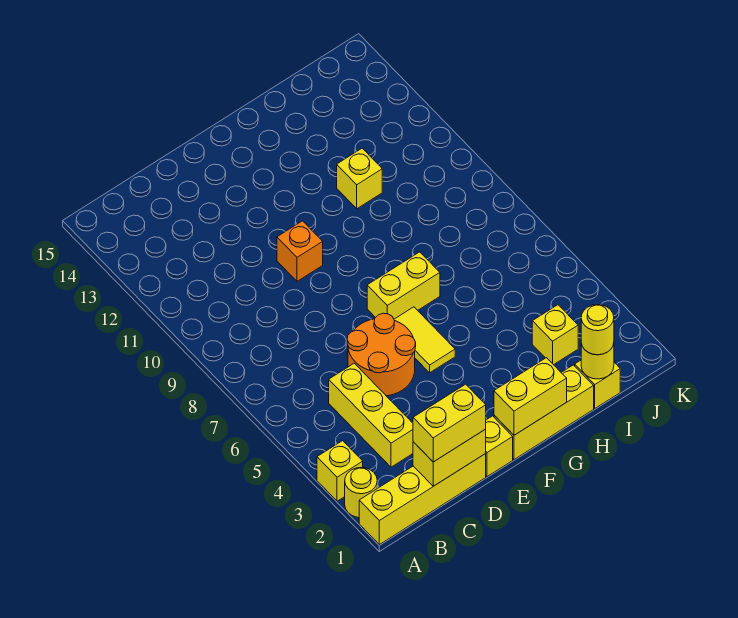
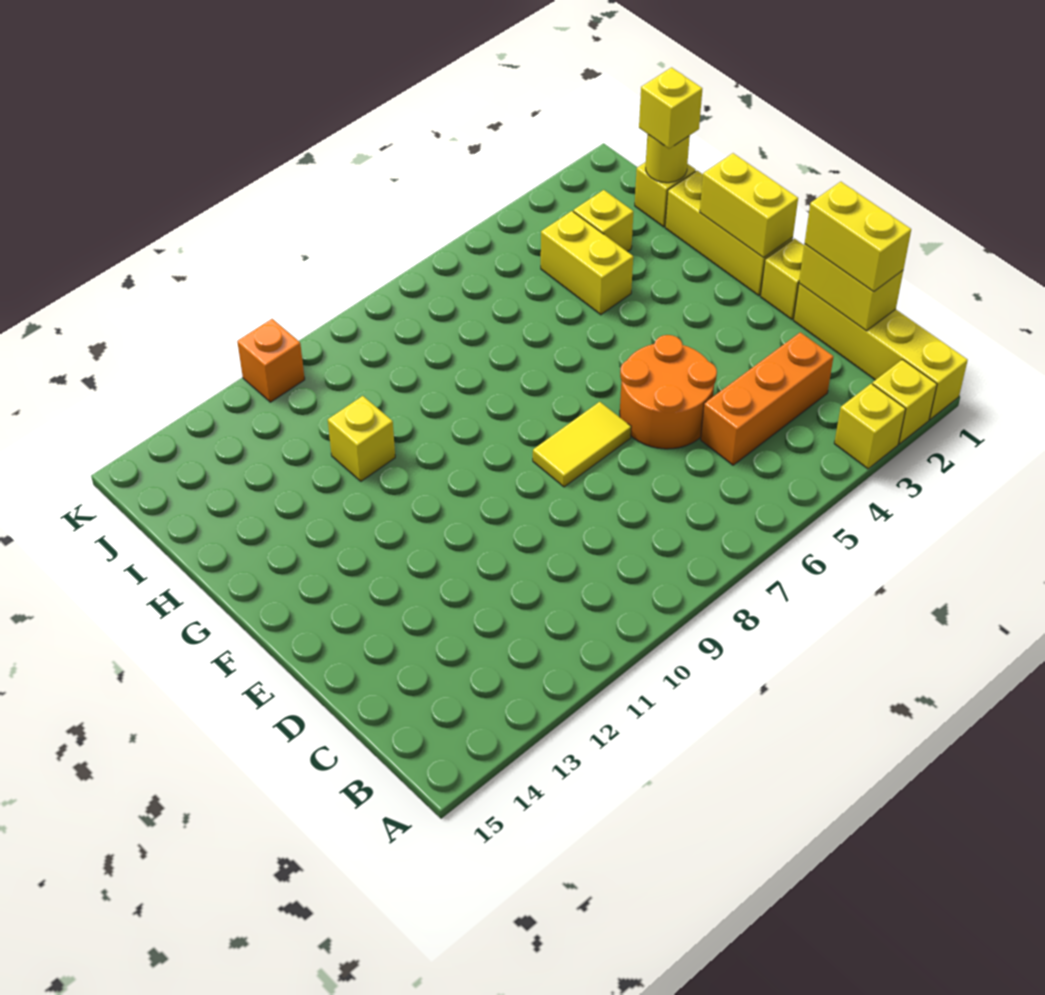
yellow 1x1 round brick [345,468,377,518] -> yellow 1x1 brick [872,359,937,444]
yellow 1x3 brick [329,363,413,467] -> orange 1x3 brick [701,332,833,465]
orange 1x1 brick [277,221,323,281] -> orange 1x1 brick moved to [237,319,305,402]
yellow 1x2 tile [394,307,455,373] -> yellow 1x2 tile moved to [533,402,631,487]
yellow 1x2 brick [367,252,440,319] -> yellow 1x2 brick moved to [541,211,633,315]
yellow 1x1 round brick [581,305,614,355] -> yellow 1x1 brick [639,68,702,149]

